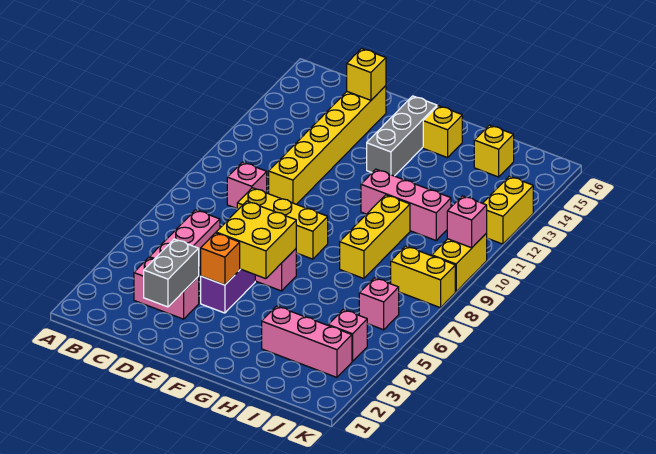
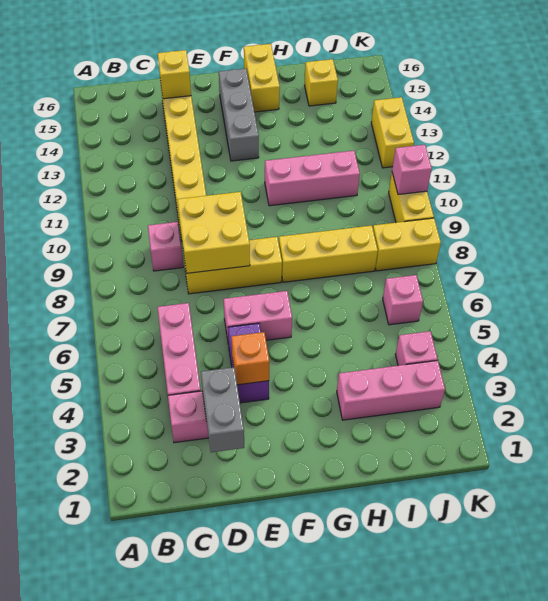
yellow 2x2 brick [216,201,296,279] -> yellow 2x2 brick moved to [177,192,250,273]
yellow 1x1 brick [423,106,462,158] -> yellow 1x2 brick [244,44,280,112]
yellow 1x3 brick [340,195,410,279] -> yellow 1x3 brick turned to [279,226,378,282]

